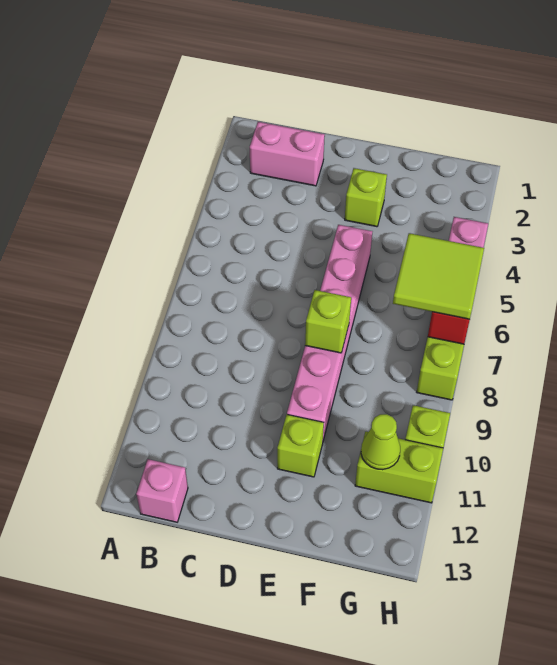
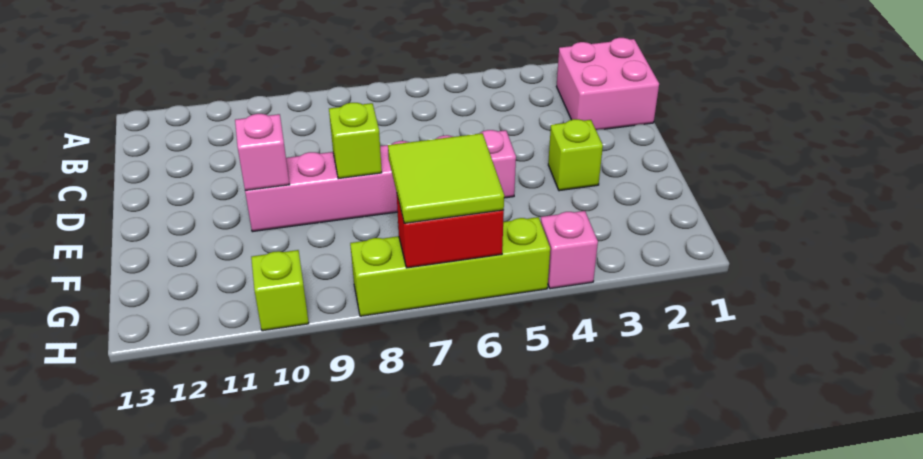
pink 1x2 brick [250,122,325,186] -> pink 2x2 brick [557,38,659,130]
pink 1x1 brick [136,459,188,522] -> pink 1x1 brick moved to [235,114,290,190]
lime 1x1 brick [277,415,324,477] -> none
lime 1x2 brick [355,432,443,503] -> none
lime 1x1 cone [361,414,400,470] -> none

